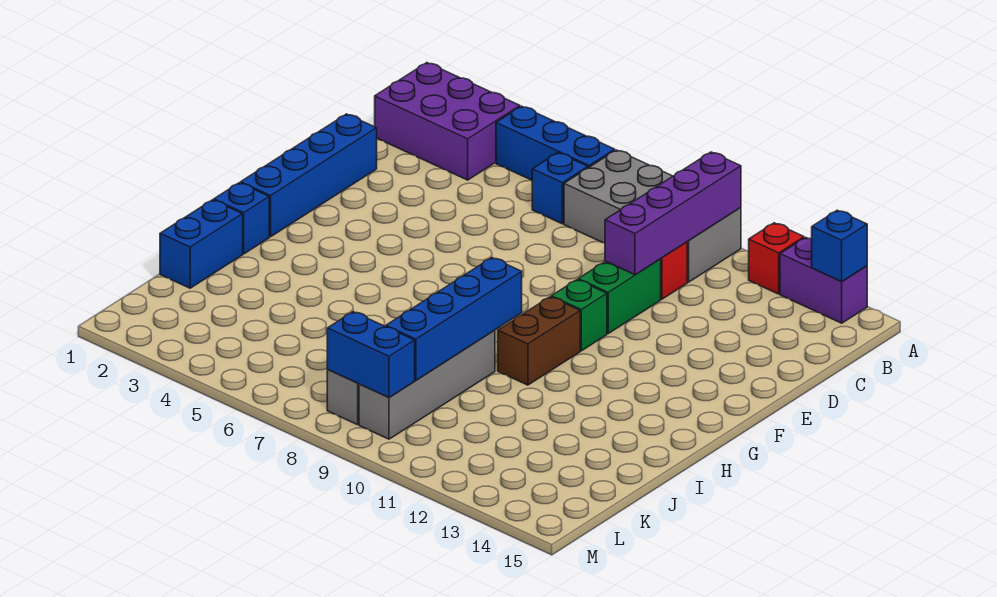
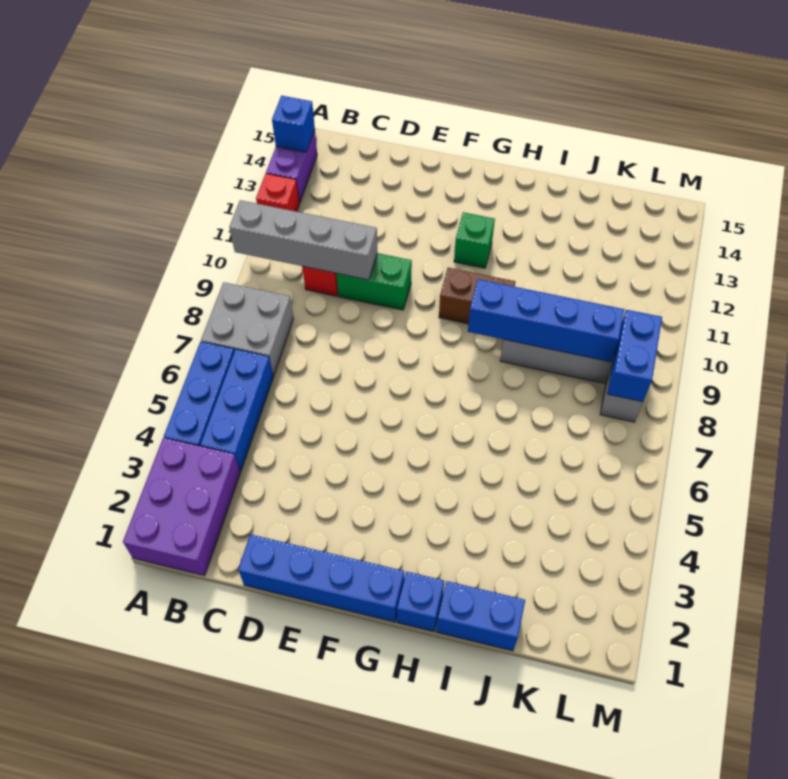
grey 2x4 brick [564,150,741,282] -> grey 2x2 brick [201,282,294,376]
purple 1x4 brick [605,152,741,275] -> grey 1x4 brick [229,200,377,280]
blue 1x1 brick [532,153,588,224] -> blue 1x3 brick [200,349,273,471]
green 1x1 brick [551,280,607,351] -> green 1x1 brick moved to [454,212,495,268]

